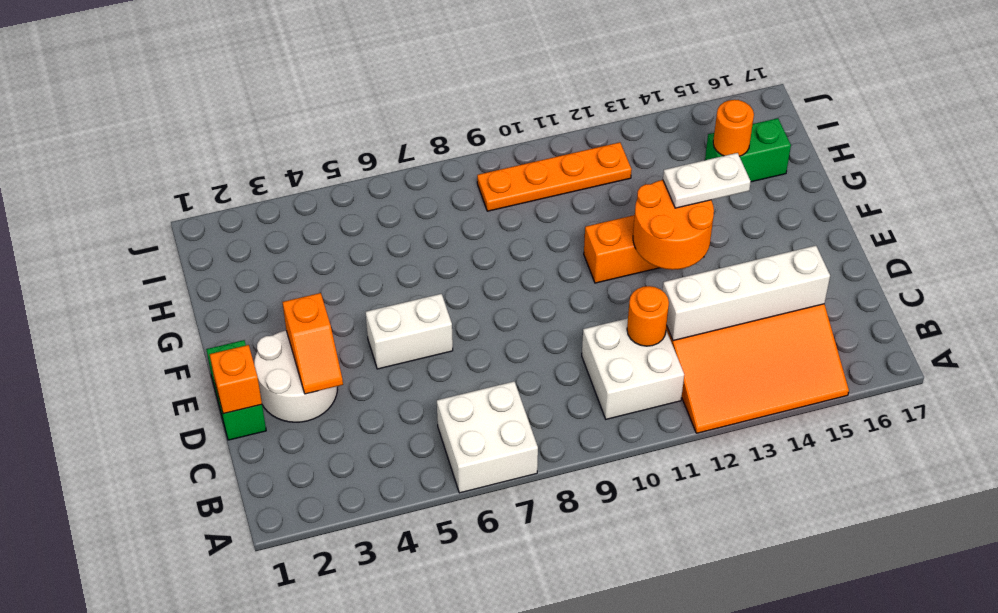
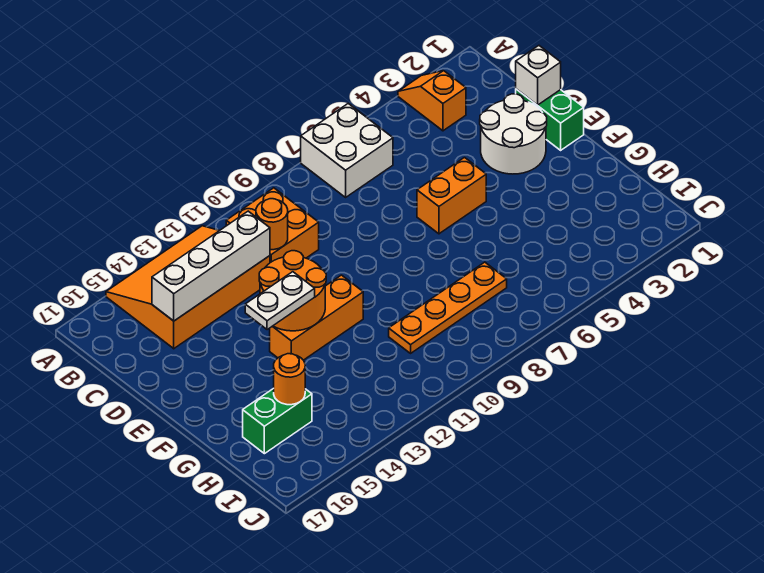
white 2x2 brick [582,318,684,419] -> orange 2x2 brick [226,188,319,263]
orange 1x1 brick [210,345,262,414] -> white 1x1 brick [516,46,561,105]
orange 1x2 slope [282,293,343,394] -> orange 1x2 slope moved to [398,71,466,131]
white 1x2 brick [366,294,453,369] -> orange 1x2 brick [417,158,486,234]
orange 1x4 plate [477,142,632,211] -> orange 1x4 plate moved to [389,262,507,353]

